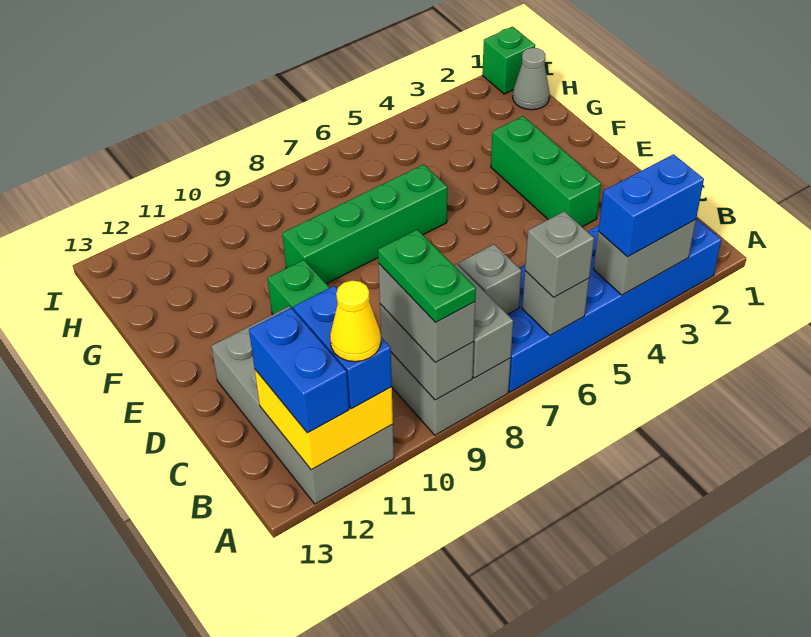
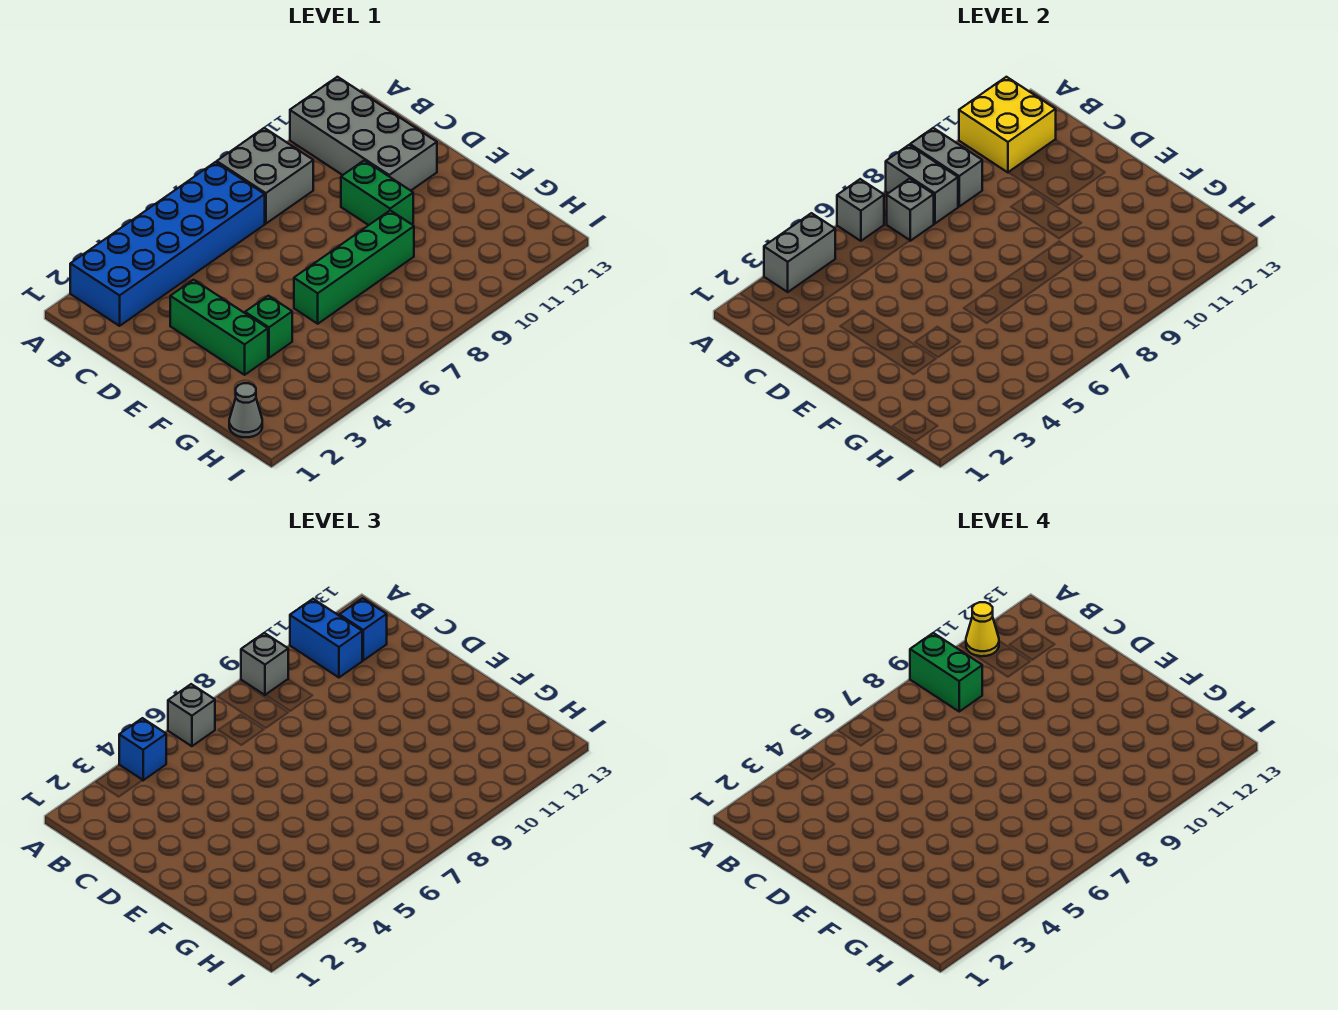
blue 1x2 brick [598,154,704,257] -> blue 1x1 brick [119,718,166,780]
grey 1x2 brick [378,264,475,362] -> grey 1x1 brick [241,633,288,695]
green 1x2 plate [378,230,476,323] -> green 1x2 brick [910,633,982,711]
blue 1x2 brick [249,308,349,433] -> blue 1x1 brick [339,598,387,660]
green 1x1 brick [482,26,535,94] -> green 1x1 brick moved to [245,296,292,358]

